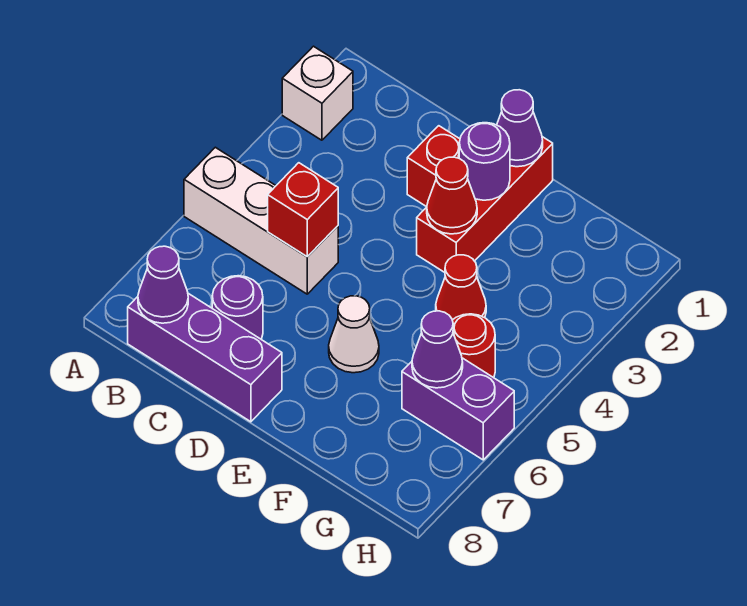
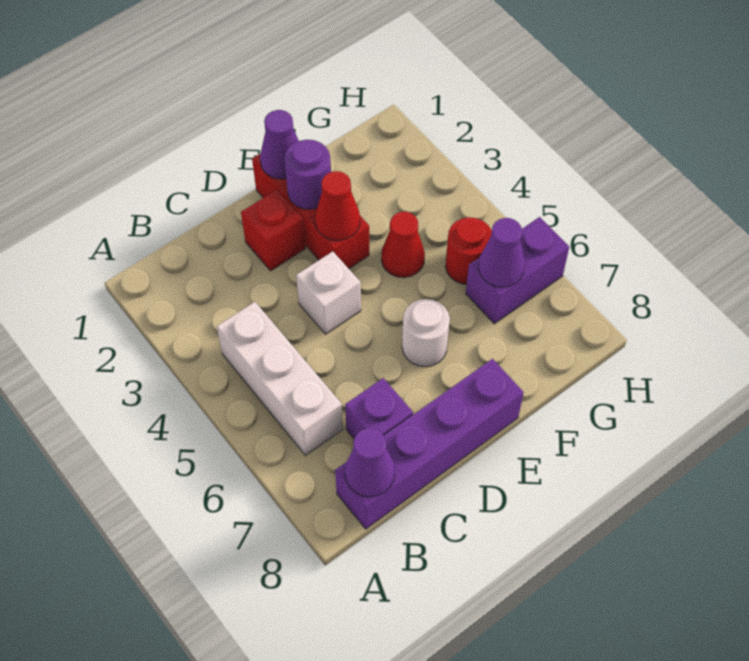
white 1x1 brick [282,46,353,140] -> white 1x1 brick moved to [296,251,361,334]
white 1x3 brick [184,147,338,294] -> white 1x3 brick turned to [217,302,343,455]
purple 1x3 brick [128,293,282,422] -> purple 1x4 brick [335,359,524,529]
red 1x1 brick [268,163,338,257] -> none
purple 1x1 round brick [212,276,263,340] -> purple 1x1 brick [345,378,413,438]
white 1x1 cone [329,296,379,373] -> white 1x1 round brick [402,299,450,367]

